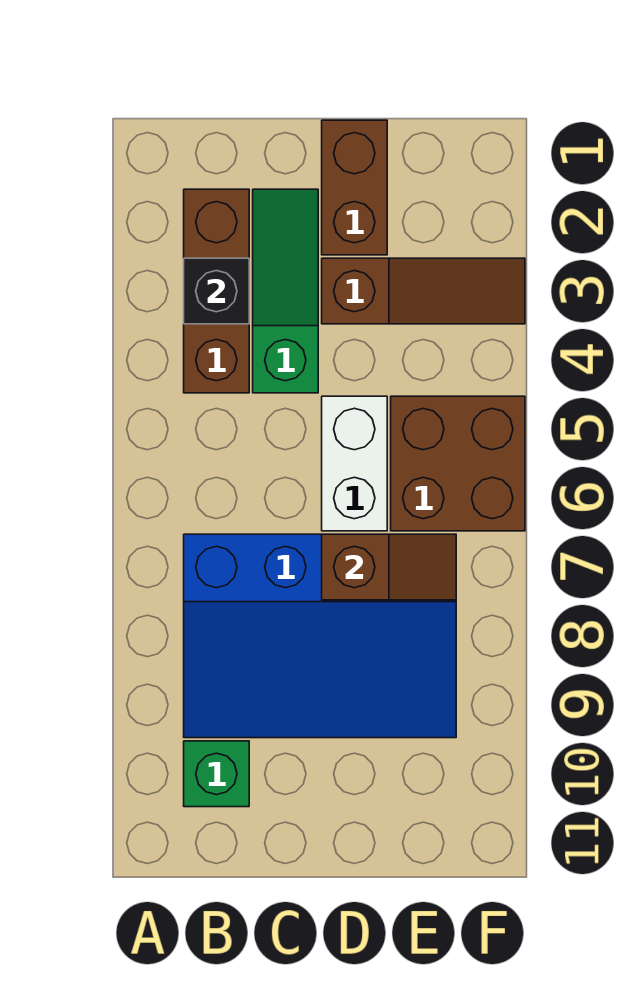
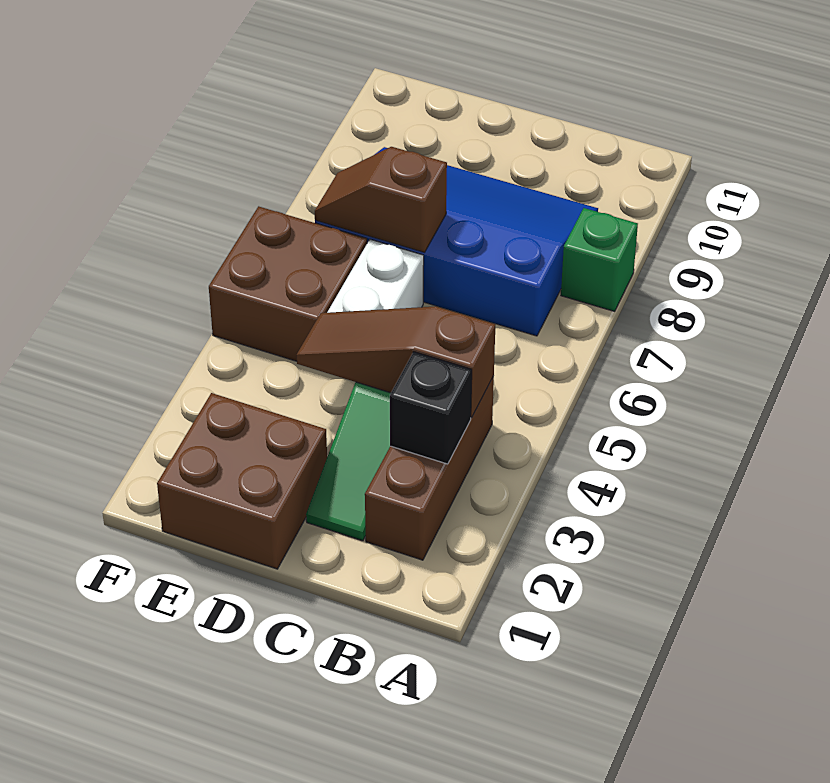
green 1x1 brick [184,741,249,807] -> green 1x1 brick moved to [561,208,638,311]
brown 1x2 brick [322,120,387,255] -> brown 2x2 brick [157,393,327,569]
brown 1x3 slope [322,258,525,324] -> brown 1x3 slope moved to [297,306,495,418]

